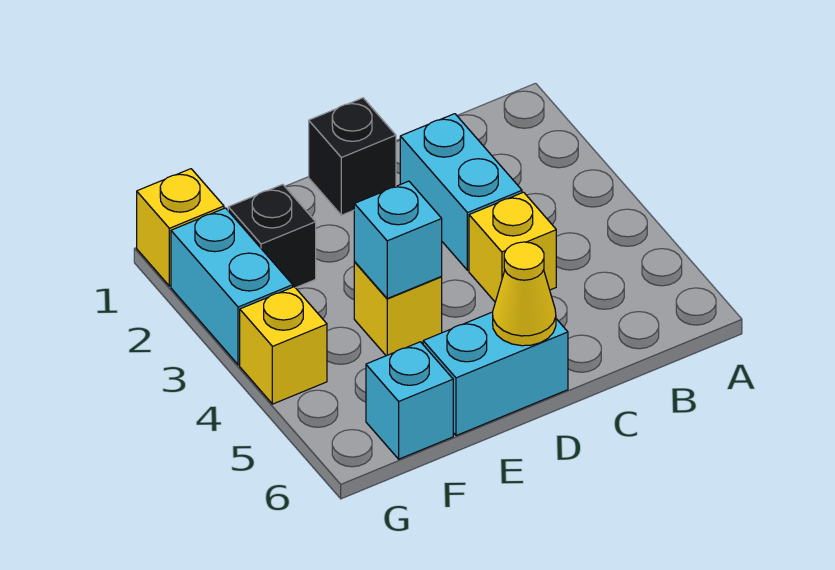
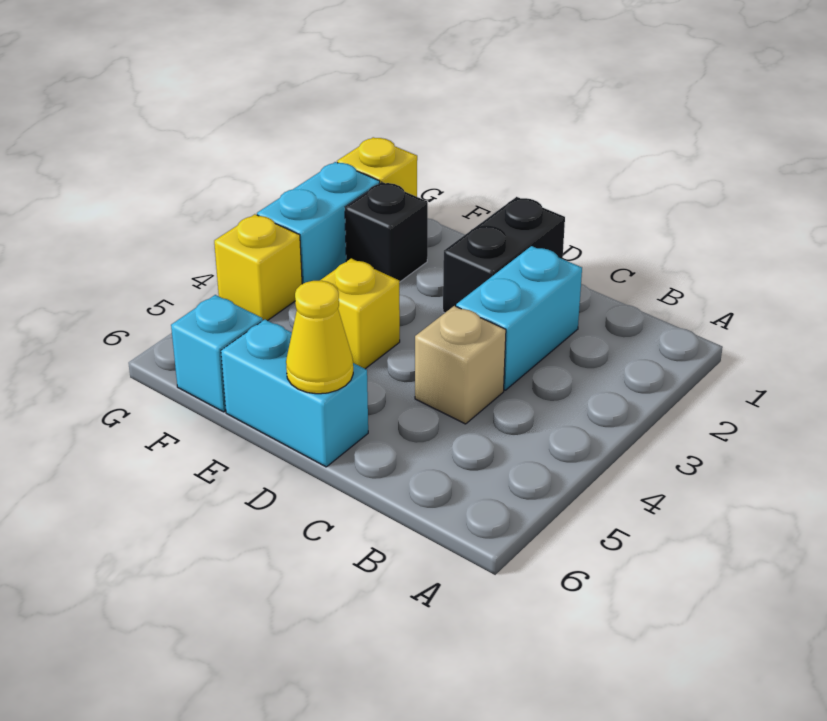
yellow 1x1 brick [469,192,556,302] -> tan 1x1 brick [415,306,506,424]
black 1x1 brick [309,98,396,215] -> black 1x2 brick [443,197,565,313]
cyan 1x1 brick [354,181,442,298] -> none

